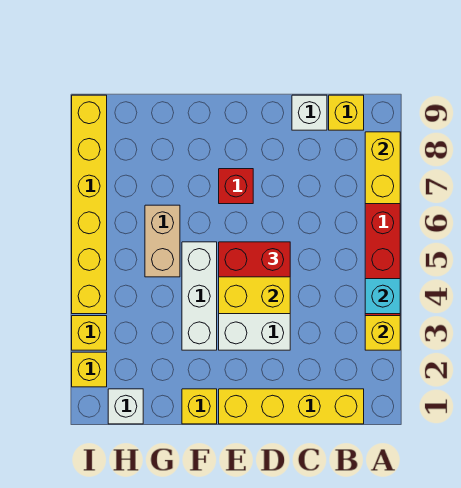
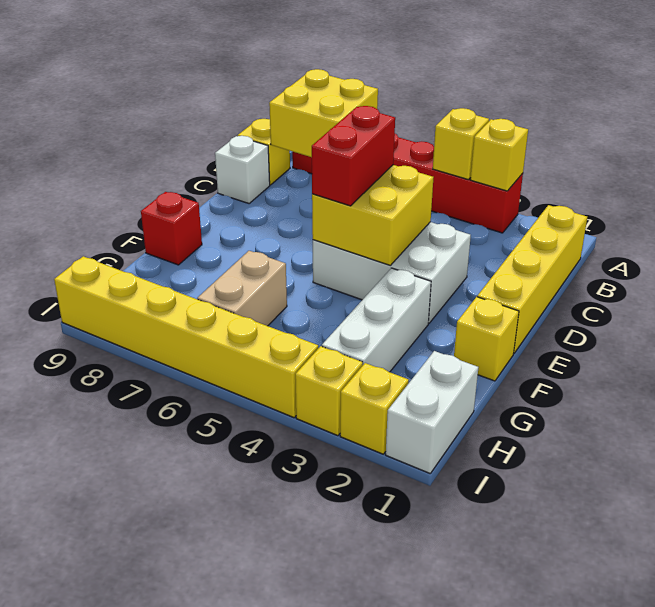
cyan 1x1 brick [365,279,400,314] -> yellow 1x1 brick [433,108,489,180]
yellow 1x2 brick [365,132,400,204] -> yellow 2x2 brick [269,69,378,157]
red 1x1 brick [219,169,253,204] -> red 1x1 brick moved to [141,192,202,265]
white 1x3 brick [182,242,217,350] -> white 1x3 brick turned to [322,268,431,372]
tan 1x2 brick [145,205,180,277] -> tan 1x2 brick turned to [197,251,287,326]
white 1x1 brick [108,389,143,424] -> white 1x2 brick [386,351,479,473]

